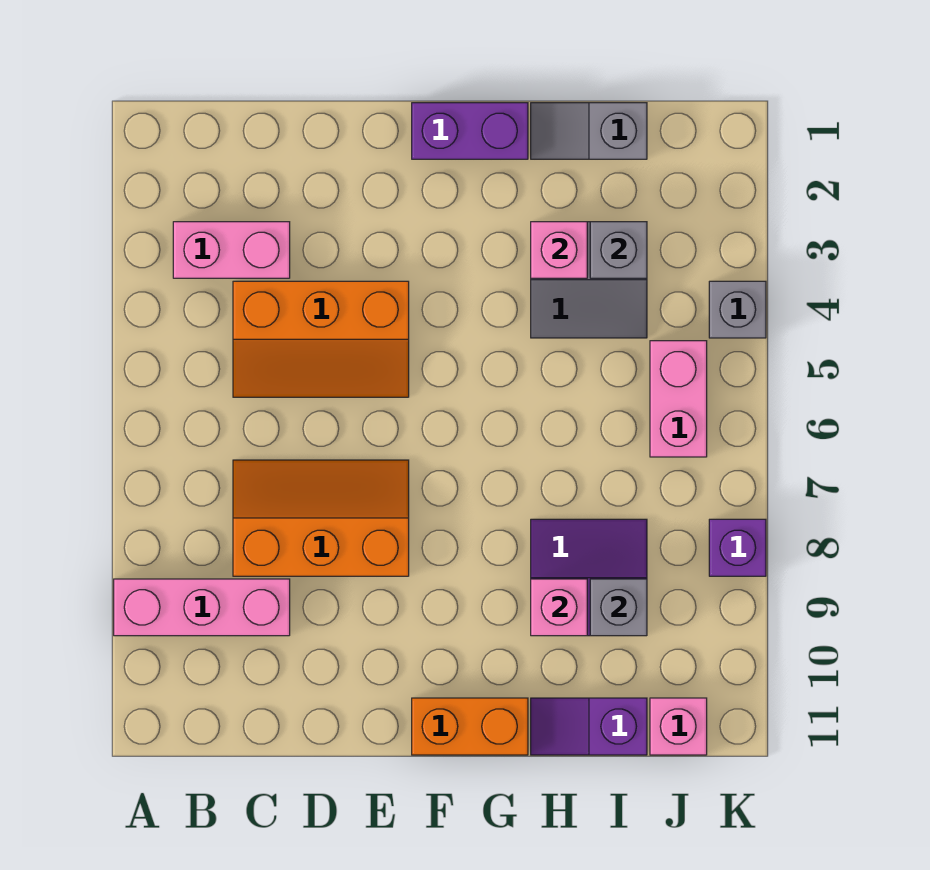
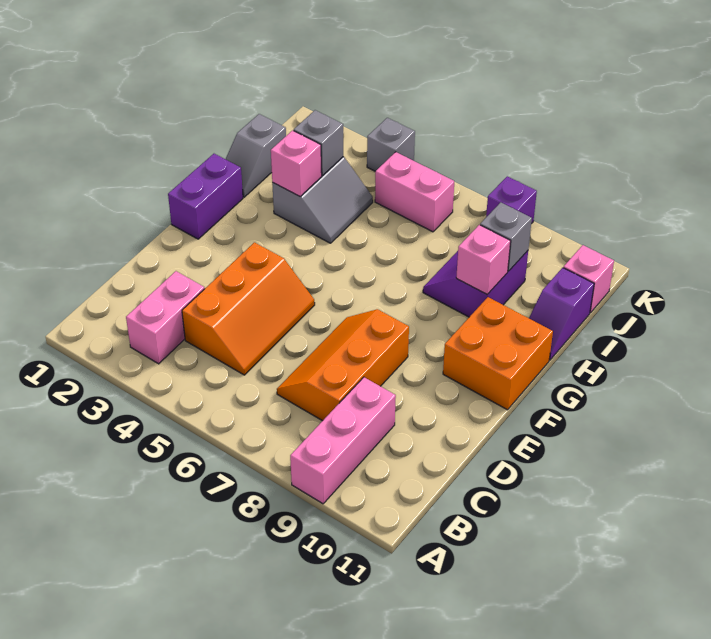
orange 1x2 brick [412,698,528,755] -> orange 2x2 brick [443,297,553,410]

